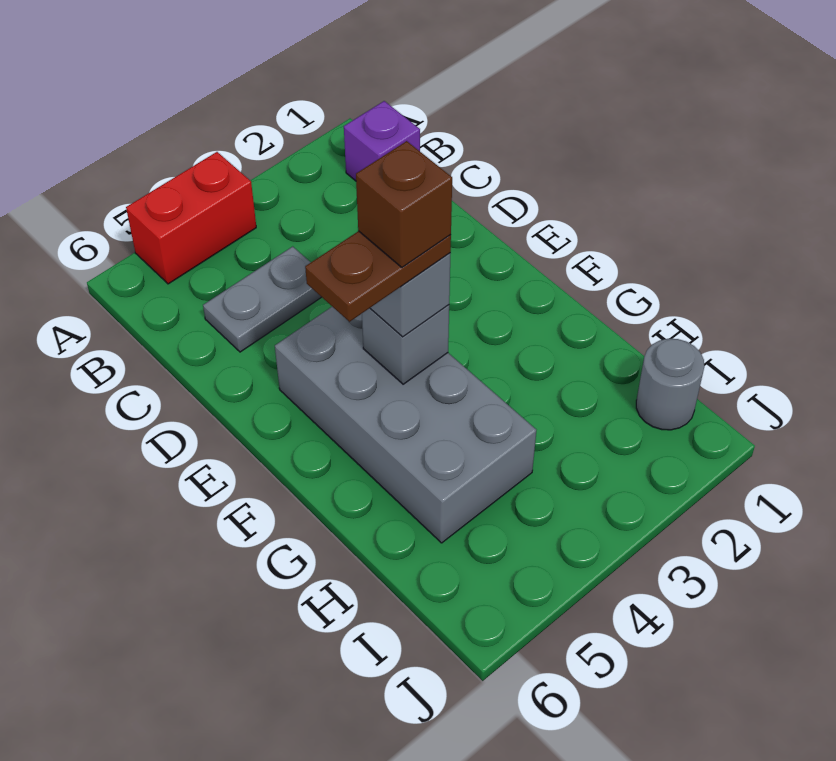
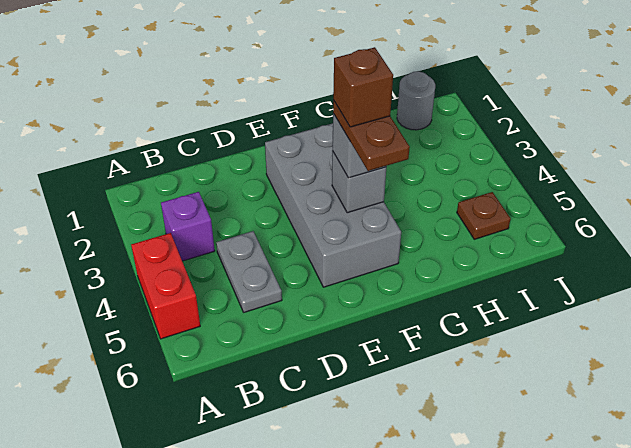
purple 1x1 brick [344,101,420,181] -> purple 1x1 brick moved to [161,192,215,261]
grey 2x4 brick [275,307,536,543] -> grey 2x4 brick turned to [265,123,401,287]
none -> brown 1x1 plate [457,192,510,239]

